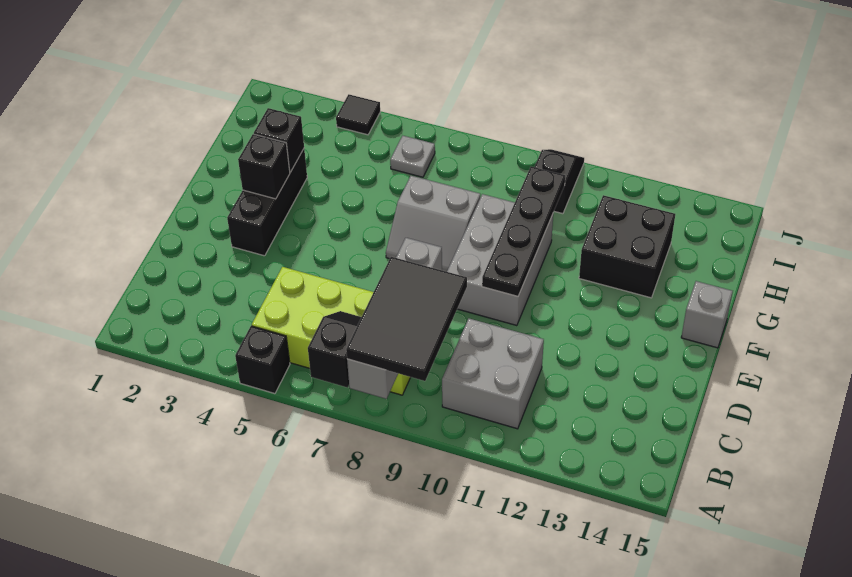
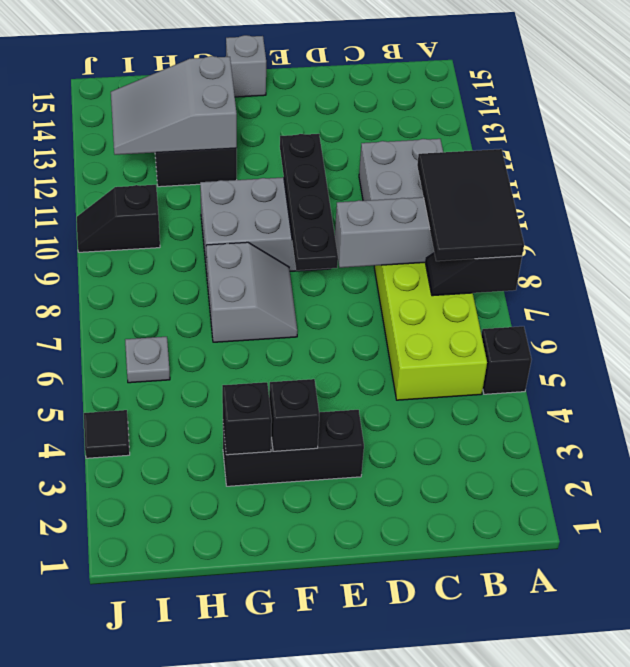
black 2x3 tile [346,257,467,381] -> black 2x3 tile turned to [417,149,524,261]
black 1x4 plate [482,167,565,296] -> black 1x4 plate turned to [280,134,338,270]
none -> grey 2x3 slope [111,56,237,155]

